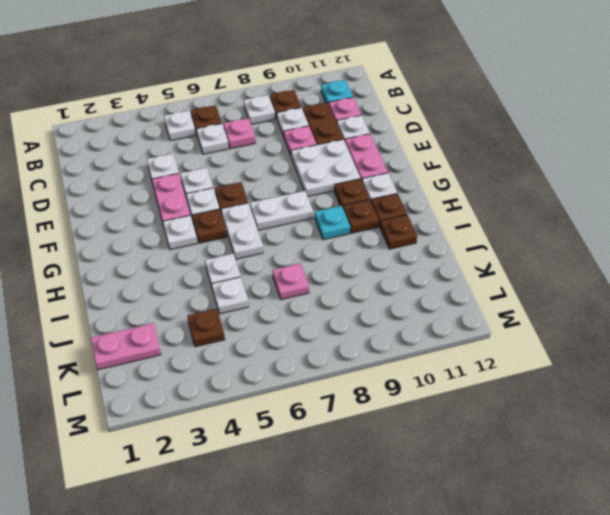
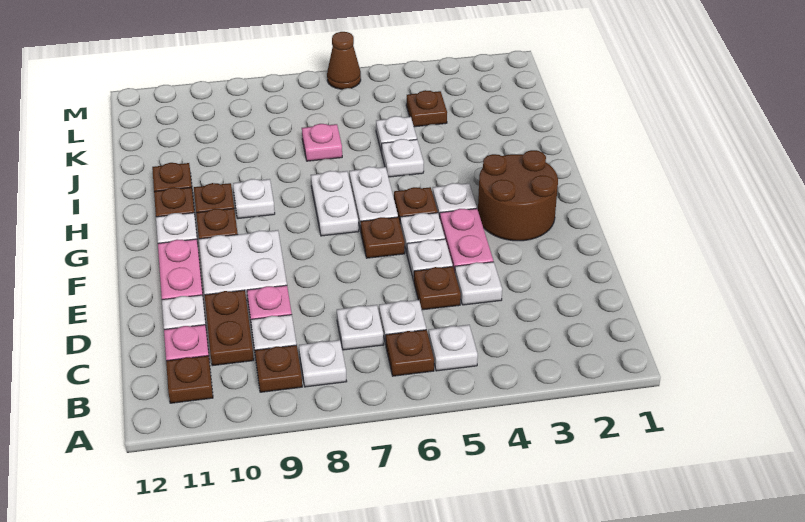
cyan 1x1 plate [321,80,353,104] -> brown 1x1 plate [166,356,213,403]
pink 1x1 plate [223,118,256,149] -> white 1x1 plate [337,305,384,350]
none -> brown 1x1 plate [414,266,461,310]
none -> brown 2x2 round brick [478,150,558,241]
white 1x2 plate [250,191,313,230] -> white 1x2 plate turned to [311,171,359,236]
cyan 1x1 plate [315,206,350,240] -> white 1x1 plate [233,179,275,219]
pink 1x2 plate [91,323,161,370] -> none
none -> brown 1x1 cone [327,32,361,89]

